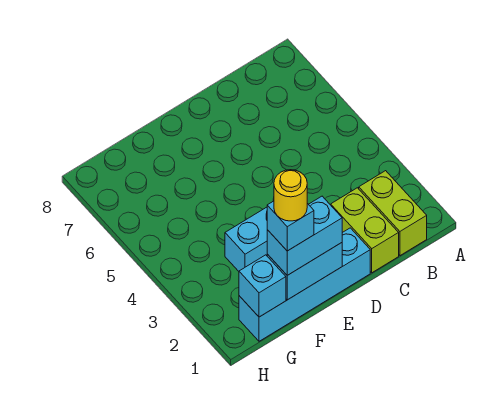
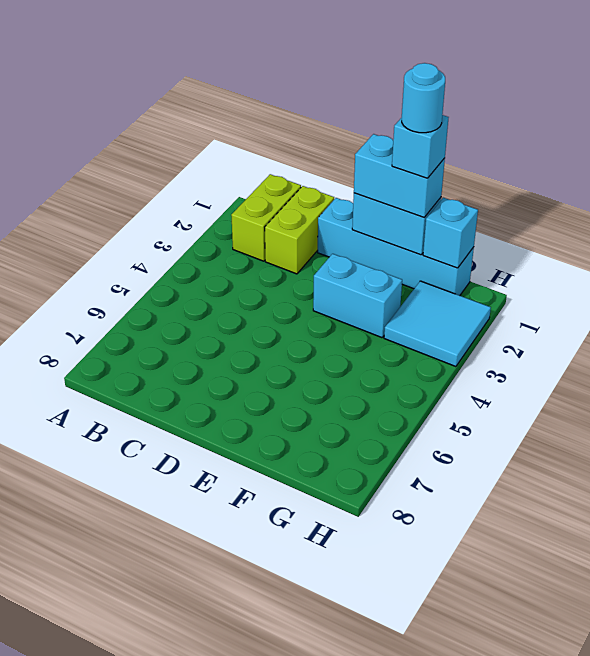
yellow 1x1 round brick [274,170,307,221] -> cyan 1x1 round brick [402,63,445,133]
none -> cyan 2x2 tile [384,281,491,367]

